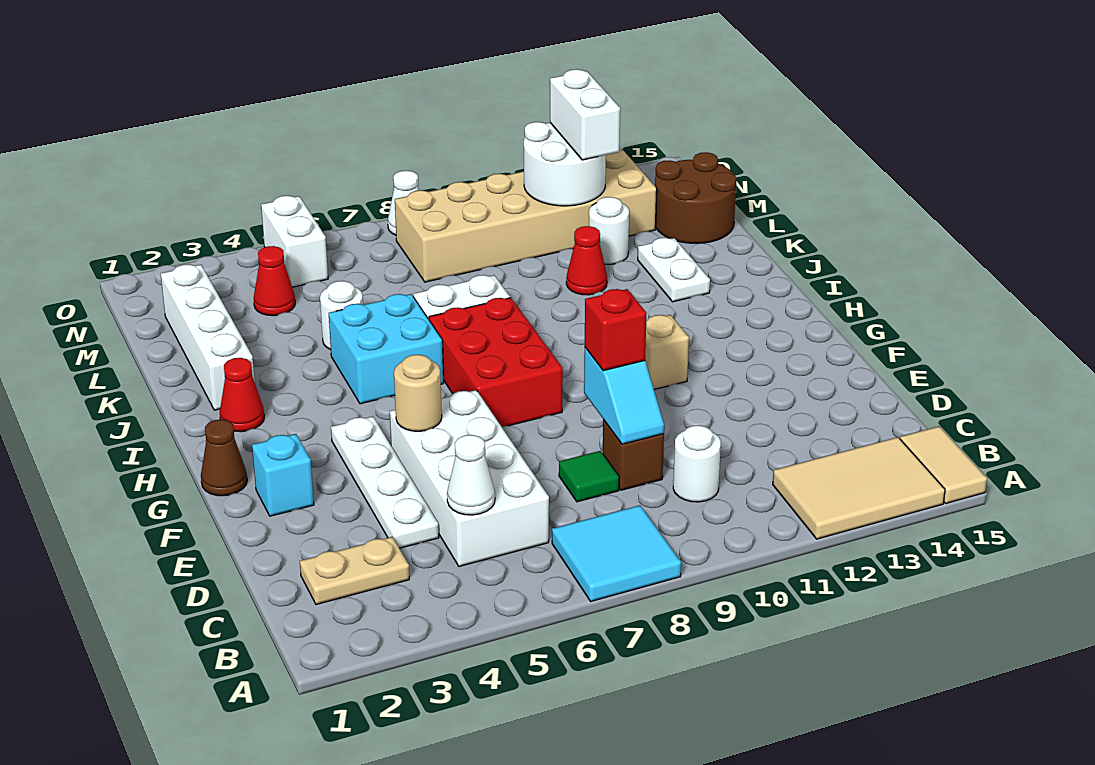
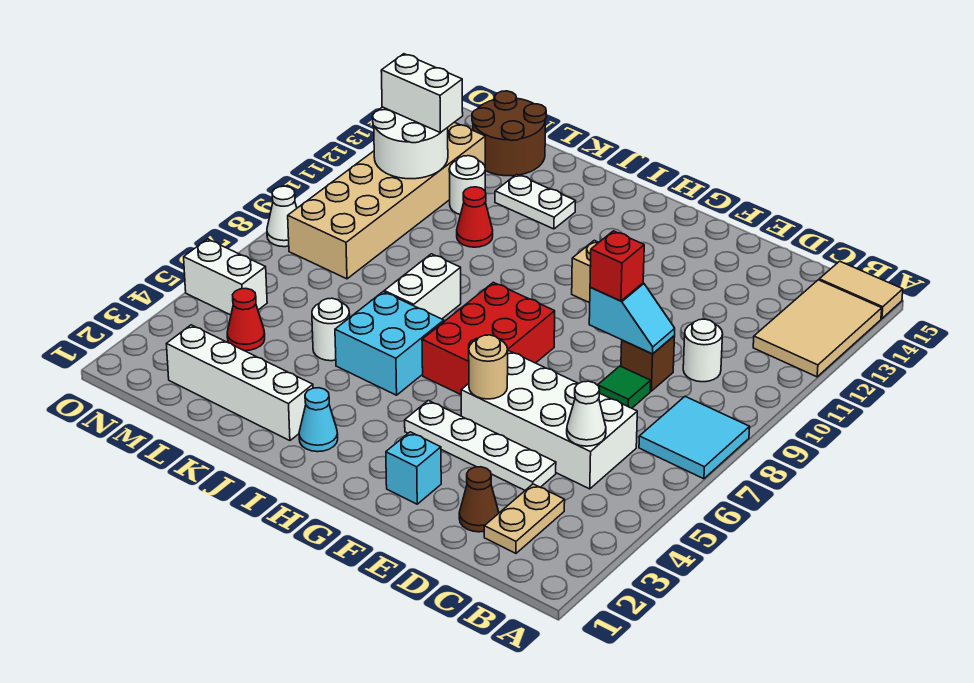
brown 1x1 cone [201,419,247,496] -> brown 1x1 cone moved to [459,467,499,532]
red 2x3 brick [429,298,563,427] -> red 2x3 brick turned to [422,282,555,395]
red 1x1 cone [220,358,264,432] -> cyan 1x1 cone [299,388,338,452]

